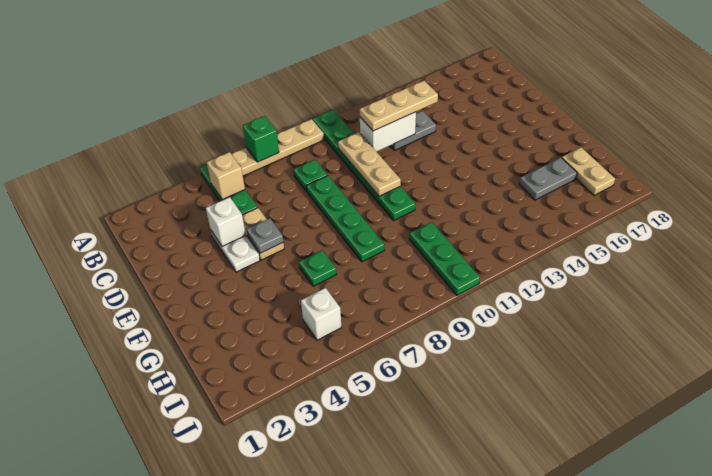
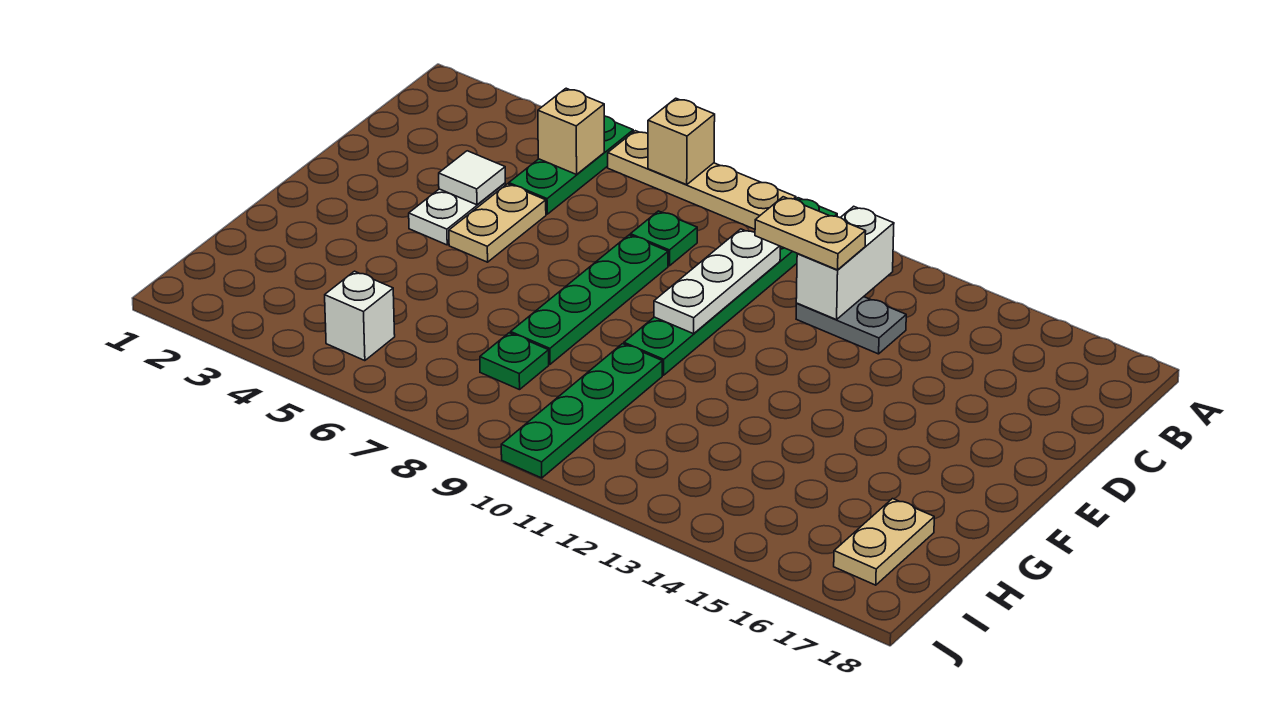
green 1x1 brick [243,116,279,162] -> tan 1x1 brick [648,98,715,185]
tan 1x3 plate [338,132,401,196] -> white 1x3 plate [654,229,780,334]
white 1x2 brick [360,112,416,152] -> white 1x2 brick turned to [796,206,894,320]
tan 1x3 plate [360,81,438,131] -> tan 1x2 plate [755,197,866,270]
white 1x1 brick [206,197,246,246] -> white 1x1 tile [439,151,505,205]
grey 1x1 plate [247,218,283,253] -> none
green 1x1 plate [299,250,337,286] -> green 1x1 plate moved to [480,333,549,390]
green 1x3 plate [409,222,480,295] -> green 1x4 plate [501,344,662,478]
grey 1x2 plate [519,158,577,200] -> none

